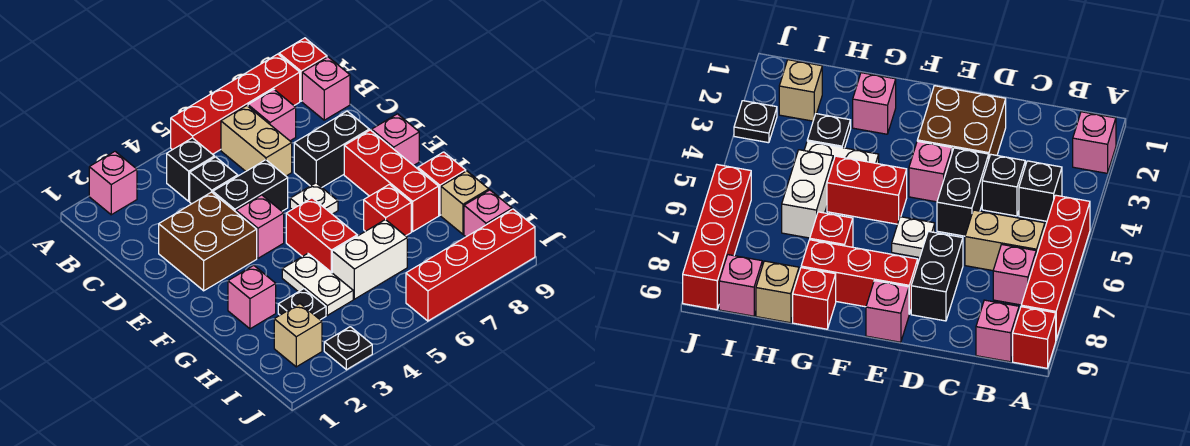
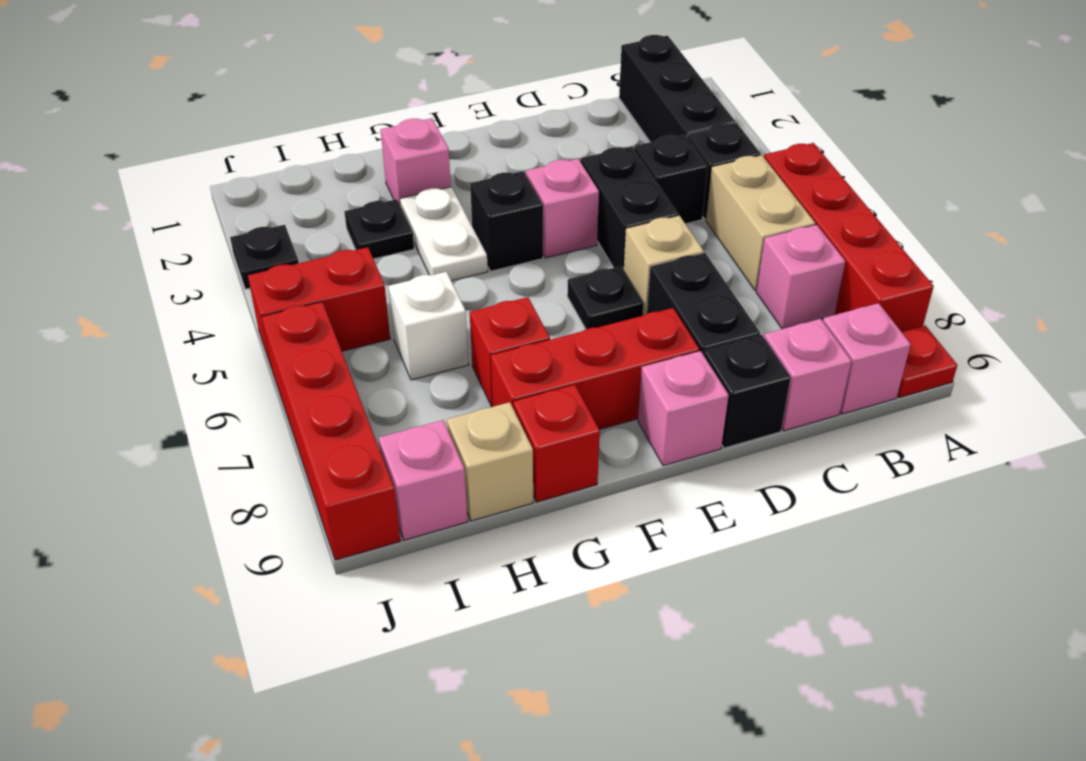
pink 1x1 brick [89,152,137,215] -> pink 1x1 brick moved to [764,319,851,431]
red 1x1 brick [279,38,327,101] -> red 1x1 plate [897,325,957,398]
none -> black 1x3 brick [619,35,735,142]
tan 1x2 brick [221,106,292,176] -> tan 1x2 brick turned to [706,155,815,291]
brown 2x2 brick [159,192,257,291] -> none
none -> black 1x1 brick [703,335,791,448]
white 1x1 plate [290,183,338,214] -> black 1x1 plate [567,266,644,329]
none -> black 1x1 brick [470,171,543,271]
red 1x2 brick [286,198,357,272] -> red 1x2 brick moved to [248,247,390,368]
white 1x2 plate [282,254,353,315] -> white 1x2 plate turned to [400,187,488,281]
white 1x2 brick [332,220,407,299] -> white 1x1 brick [388,272,469,380]
tan 1x1 brick [274,304,322,367] -> tan 1x1 brick moved to [624,216,704,316]

